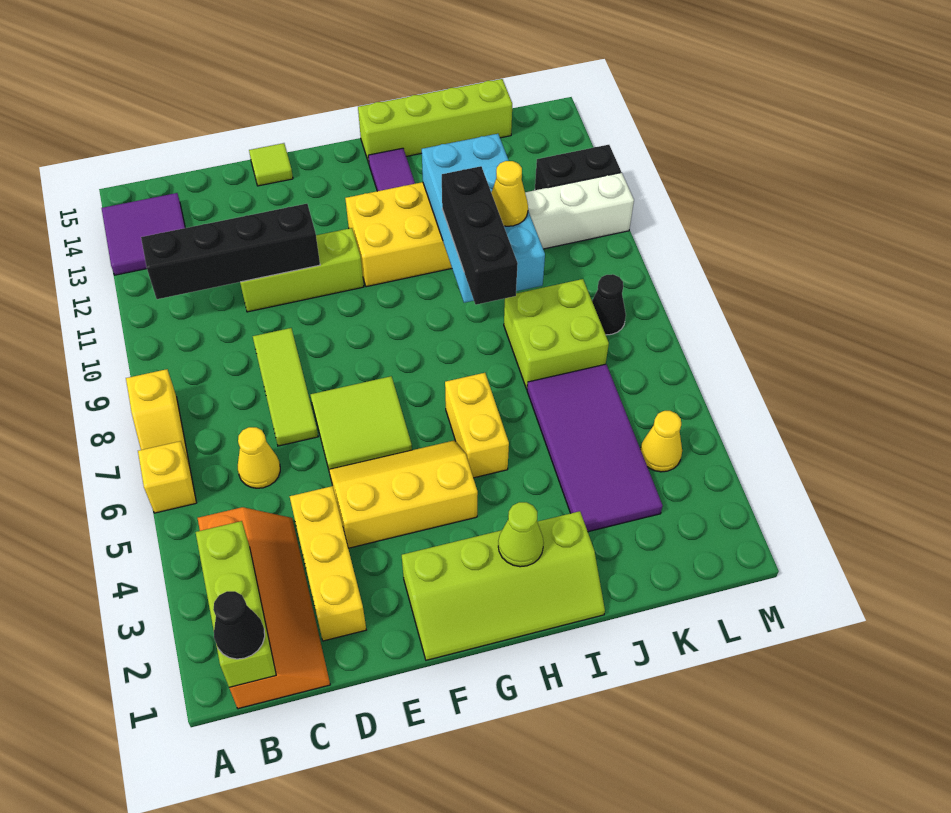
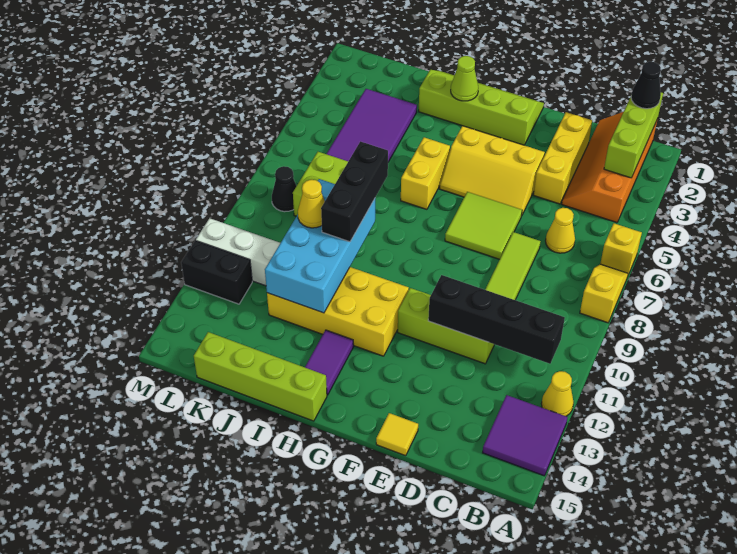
lime 1x1 tile [249,143,293,186] -> yellow 1x1 tile [376,413,418,456]
yellow 1x1 cone [640,411,682,472] -> yellow 1x1 cone moved to [541,371,574,416]

